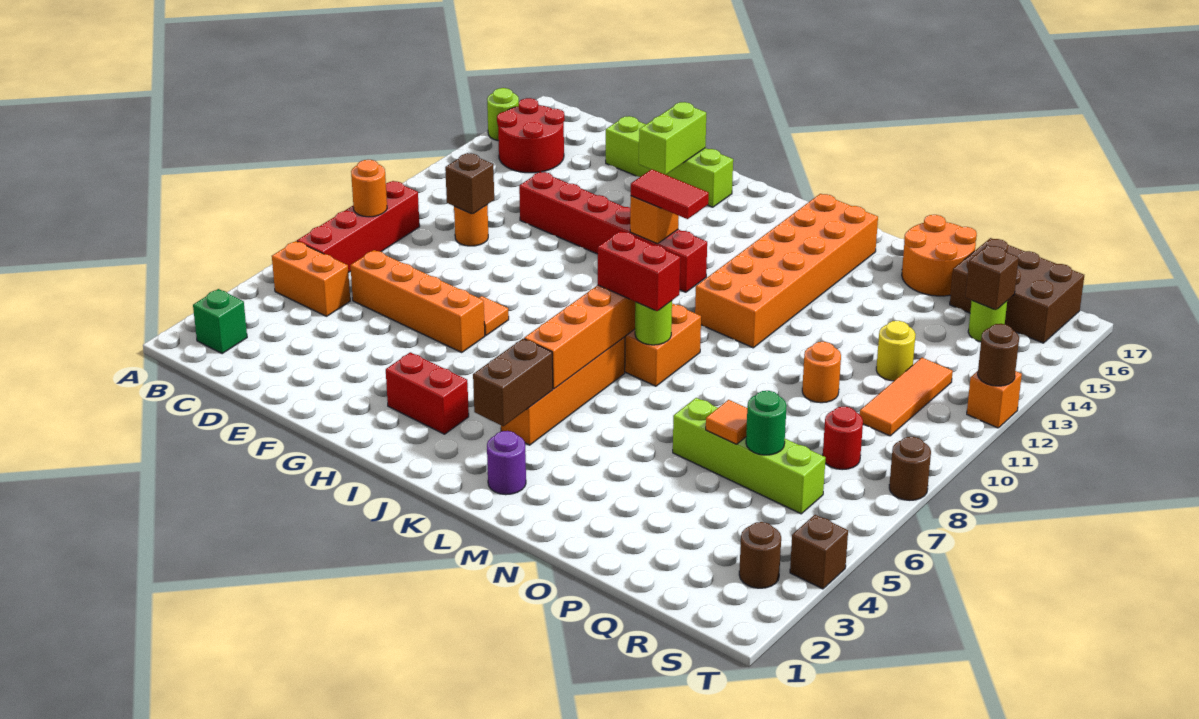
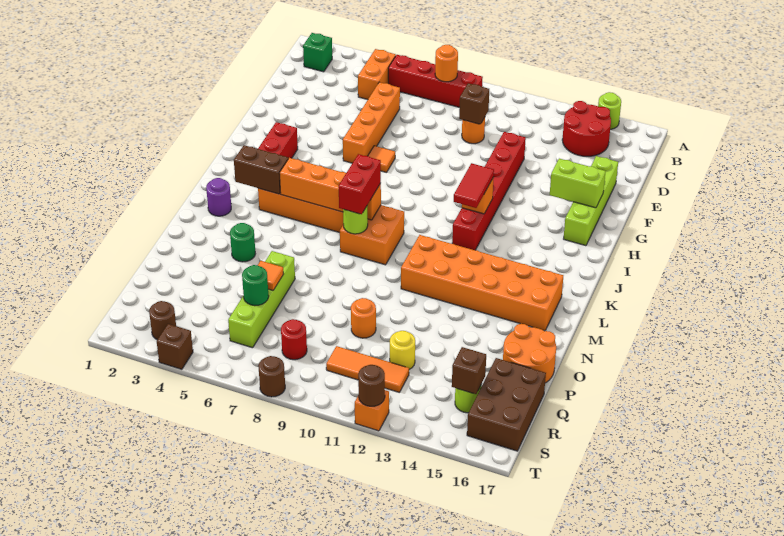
none -> green 1x1 round brick [230,223,255,262]

